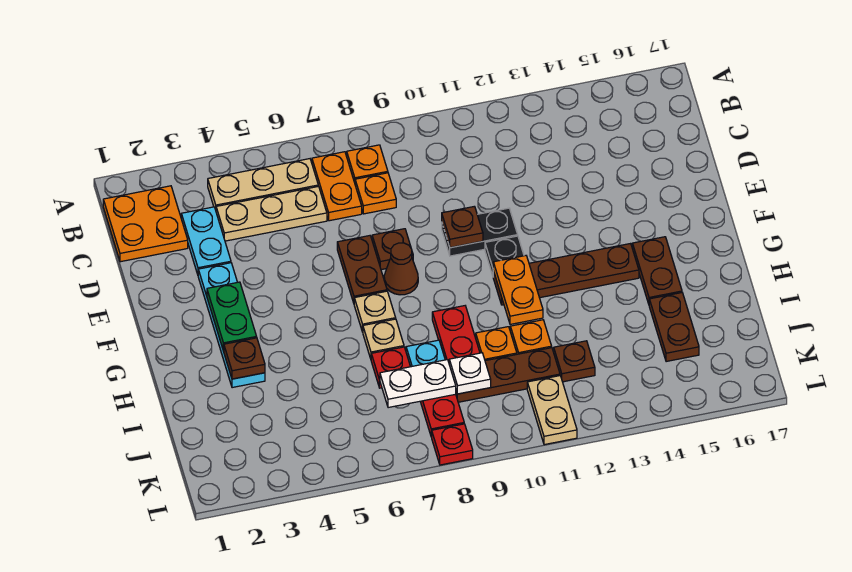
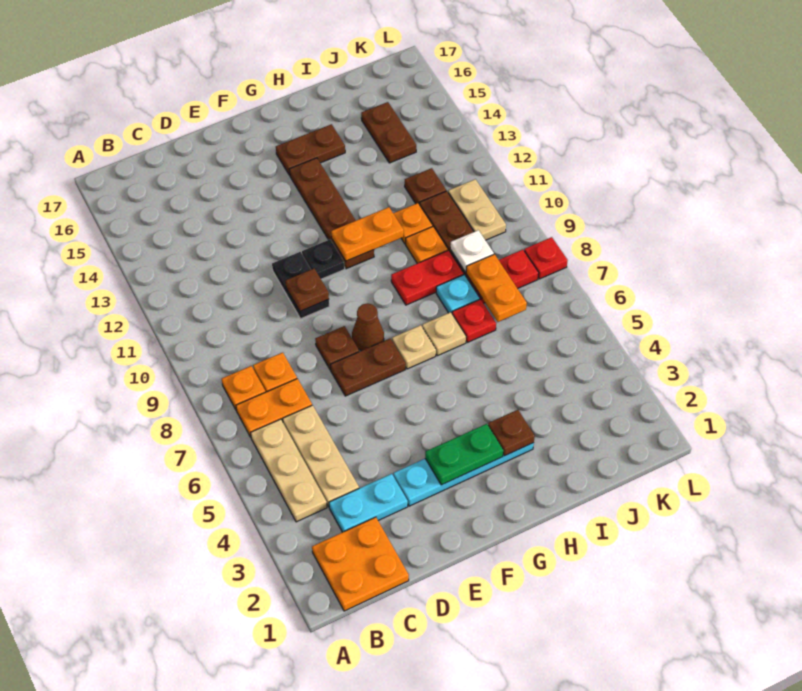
brown 1x2 plate [649,293,699,362] -> brown 1x2 plate turned to [361,102,416,163]
white 1x2 plate [380,360,456,408] -> orange 1x2 plate [466,254,527,322]
tan 1x2 plate [527,376,577,445] -> tan 1x2 plate turned to [448,179,506,240]

